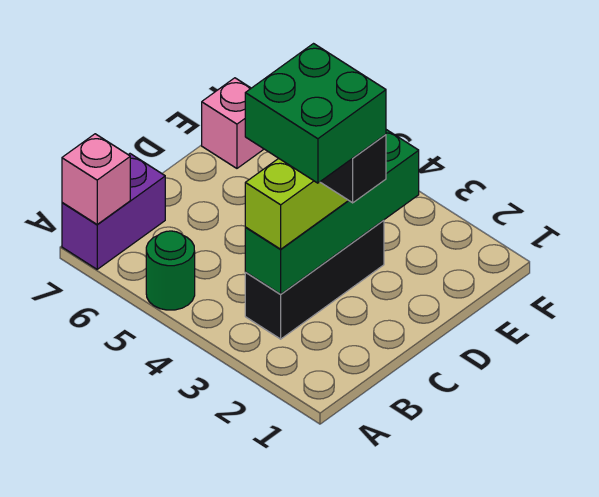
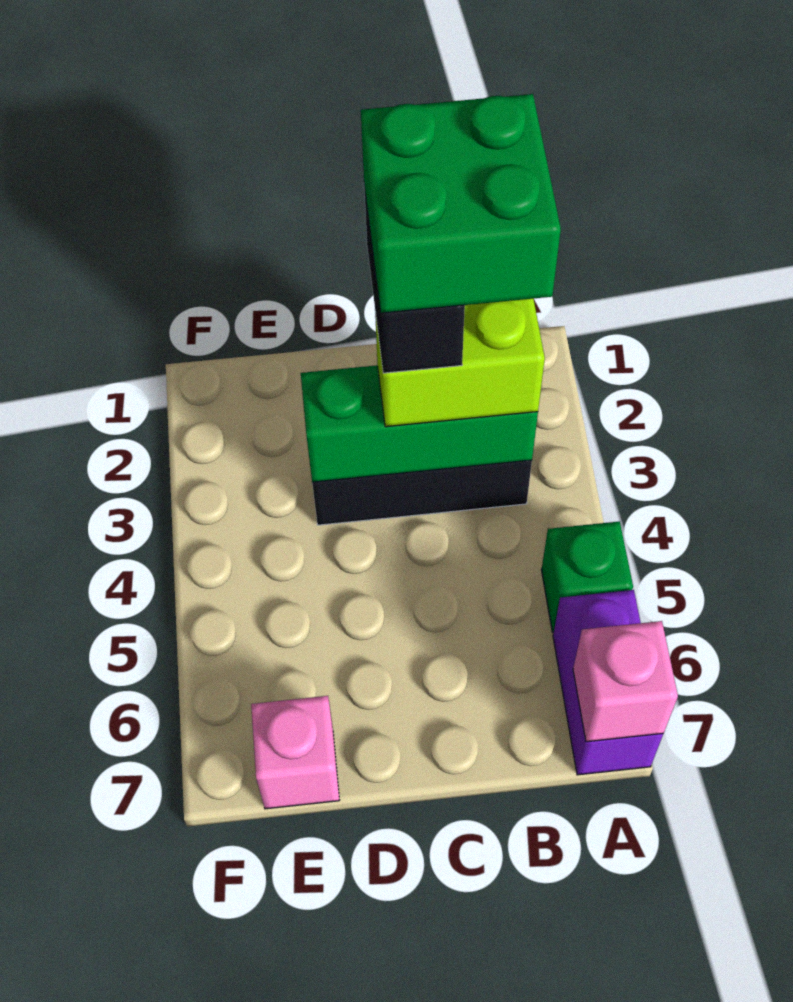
green 1x1 round brick [146,231,195,310] -> green 1x1 brick [542,521,633,633]
purple 1x2 brick [62,154,165,269] -> purple 1x2 brick turned to [553,590,663,775]
green 1x4 brick [245,130,419,294] -> green 1x3 brick [301,365,538,482]

